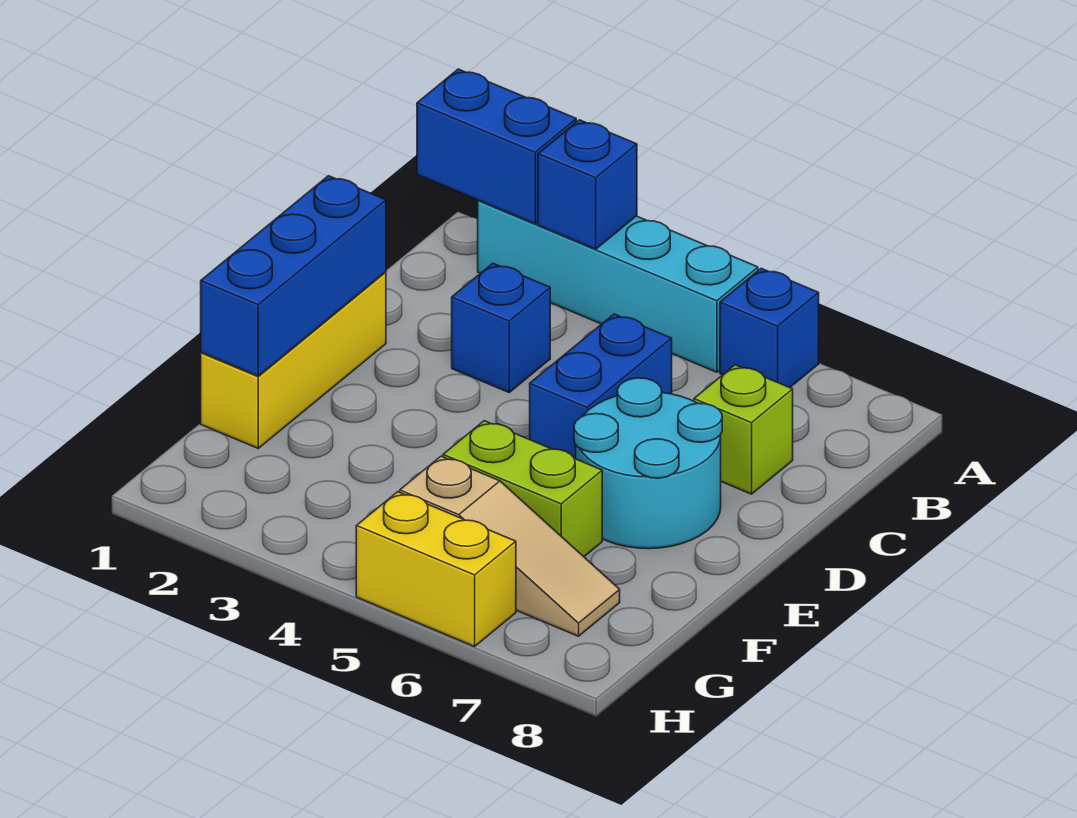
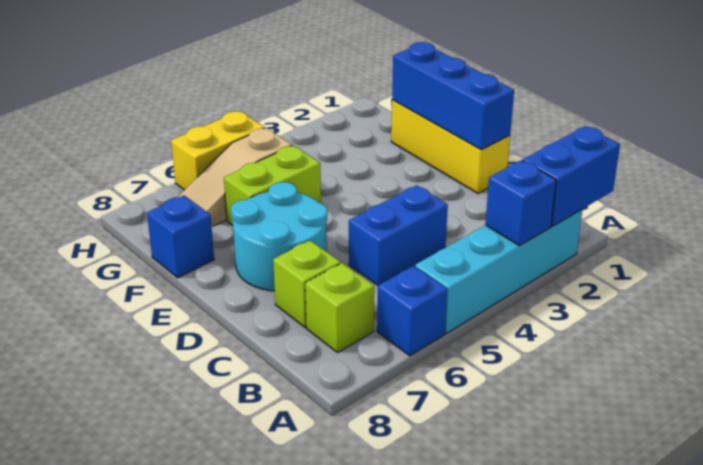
none -> lime 1x1 brick [305,263,374,353]
blue 1x1 brick [452,263,550,392] -> blue 1x1 brick moved to [147,196,214,278]
blue 1x2 brick [530,314,672,459] -> blue 1x2 brick turned to [349,185,448,285]

